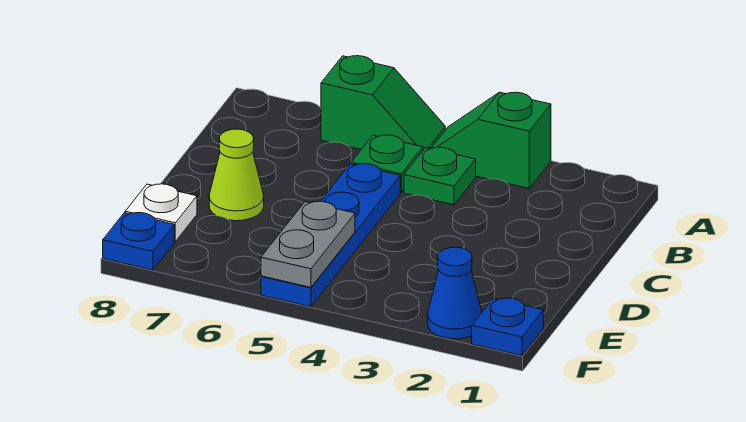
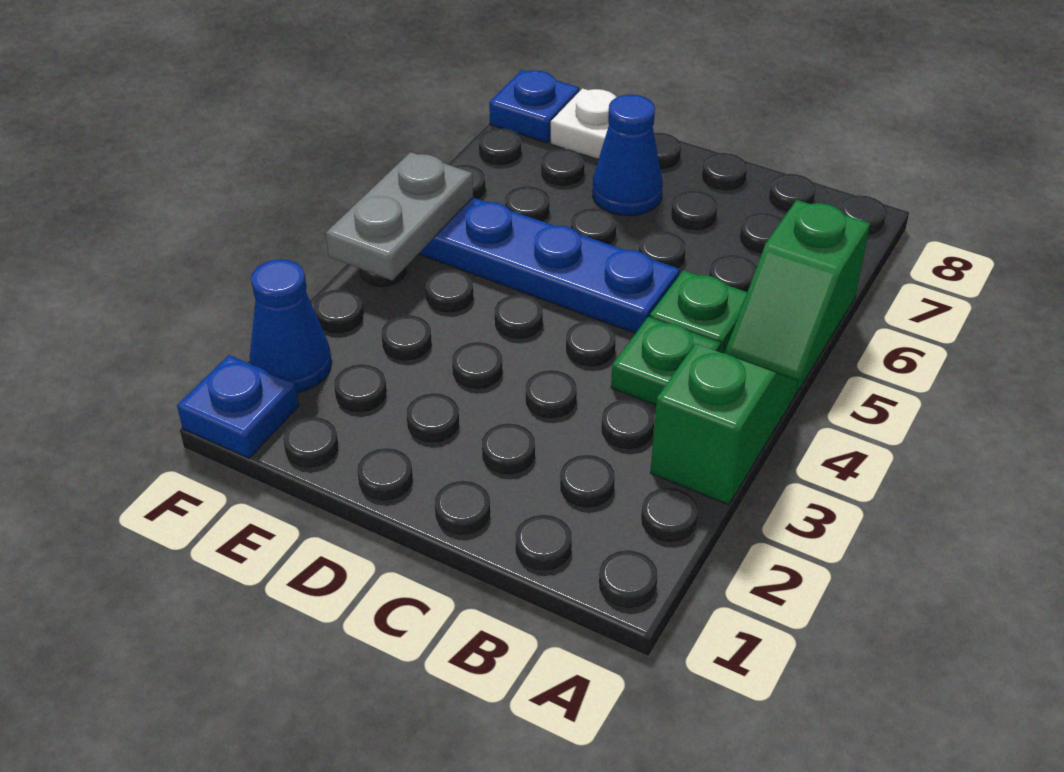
lime 1x1 cone [209,129,264,221] -> blue 1x1 cone [593,95,662,216]
grey 1x2 plate [261,201,355,287] -> grey 1x2 plate turned to [326,152,473,280]

